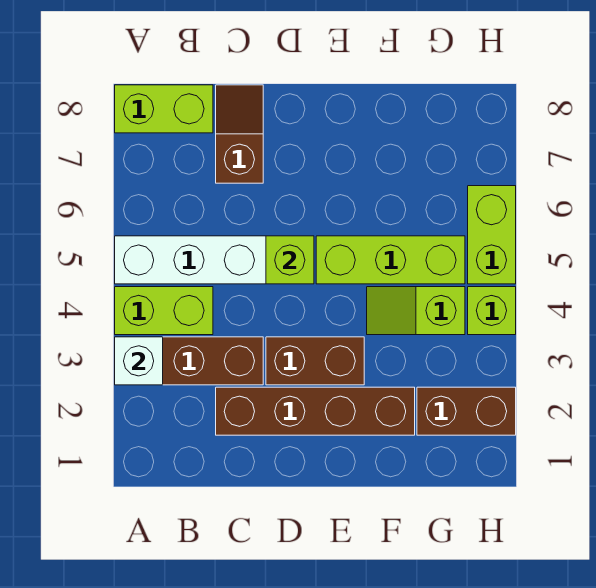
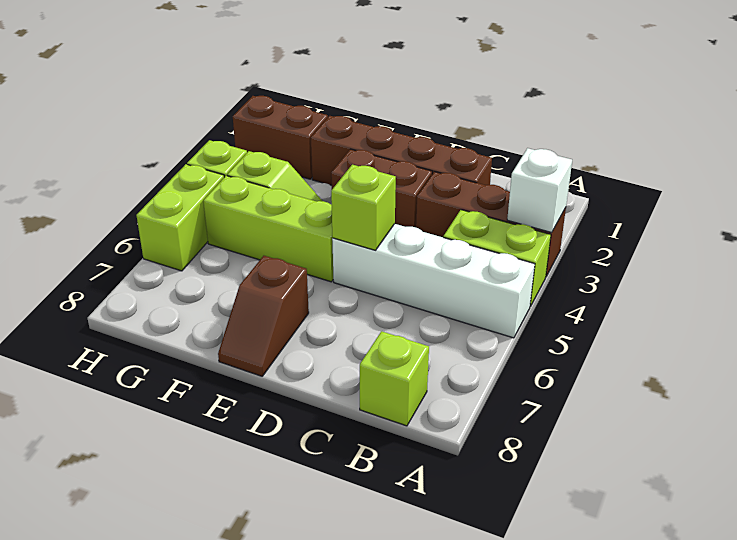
lime 1x2 brick [115,85,213,133] -> lime 1x1 brick [360,331,429,426]
brown 1x2 slope [216,85,263,183] -> brown 1x2 slope moved to [218,256,309,376]

